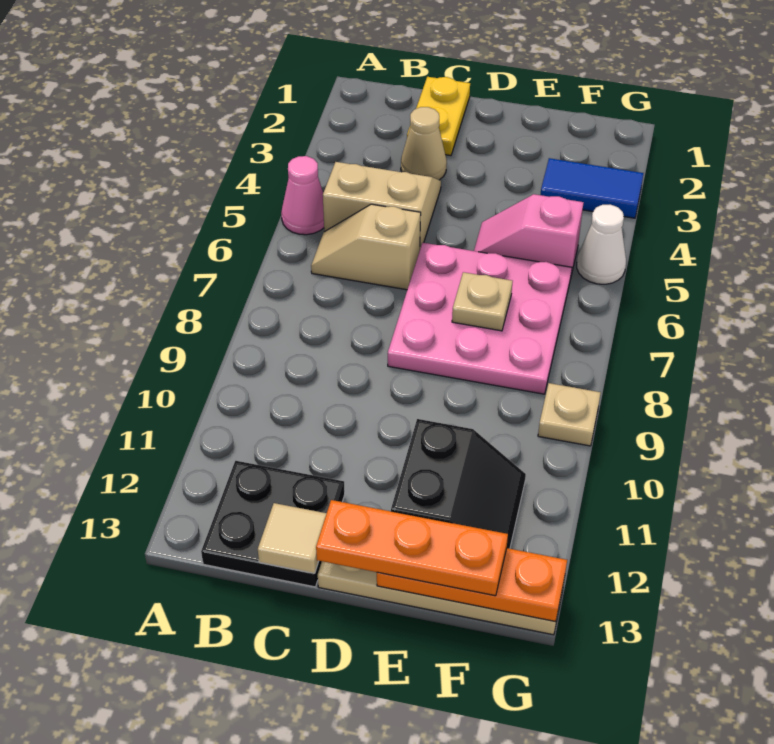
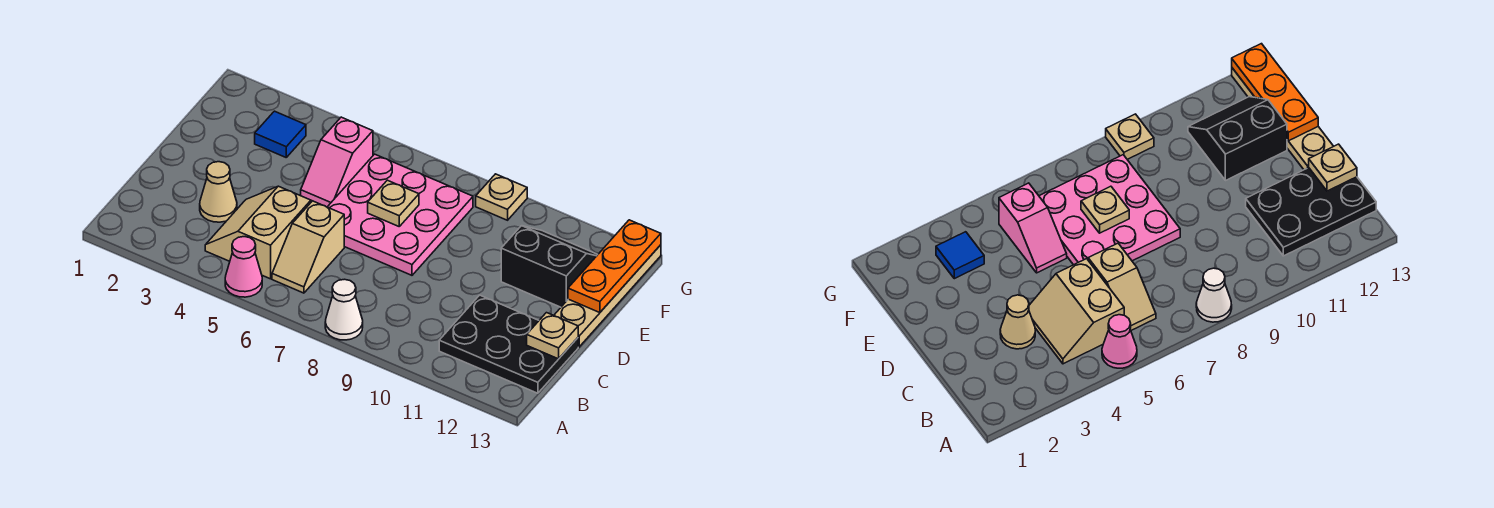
black 2x2 plate [201,461,345,587] -> black 2x3 plate [439,295,578,393]
yellow 1x2 plate [407,77,470,156] -> none
tan 1x1 tile [258,503,327,573] -> tan 1x1 plate [527,313,578,359]
orange 1x3 plate [316,500,508,596] -> none
blue 1x2 tile [541,158,644,218] -> blue 1x1 tile [255,111,306,157]
white 1x1 cone [577,205,626,284] -> white 1x1 cone moved to [325,279,363,340]

